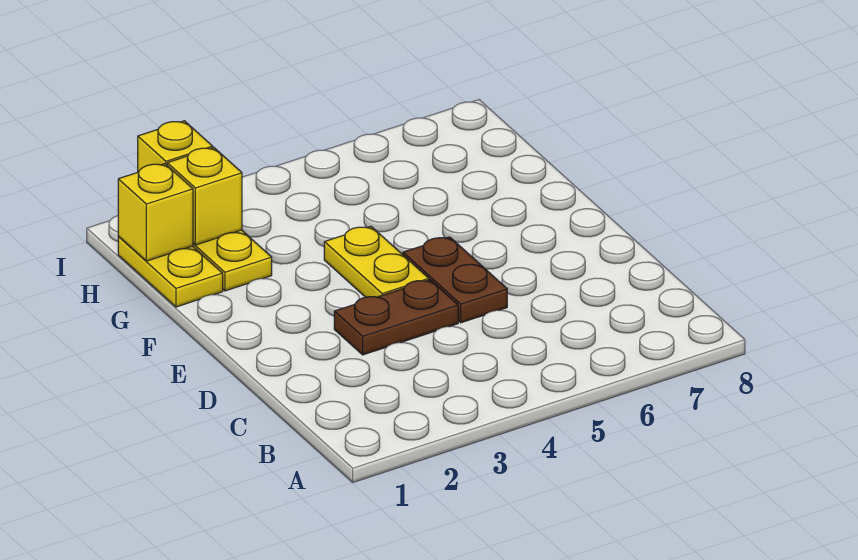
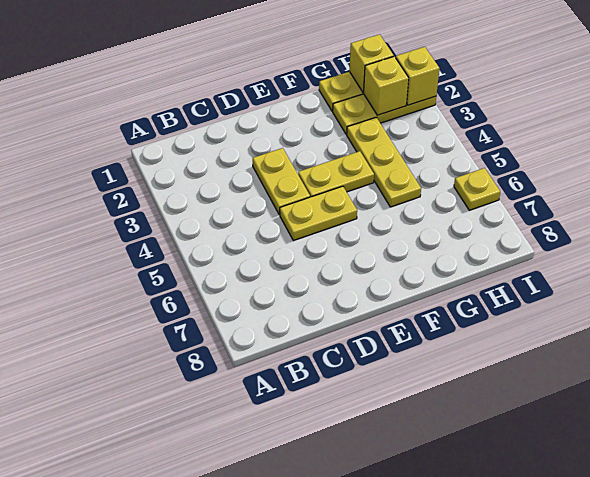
brown 1x2 plate [334,280,458,355] -> yellow 1x2 plate [253,148,310,215]
brown 1x2 plate [403,237,507,323] -> yellow 1x2 plate [280,186,357,241]
none -> yellow 1x3 plate [347,117,421,207]
none -> yellow 1x1 plate [454,168,500,210]

